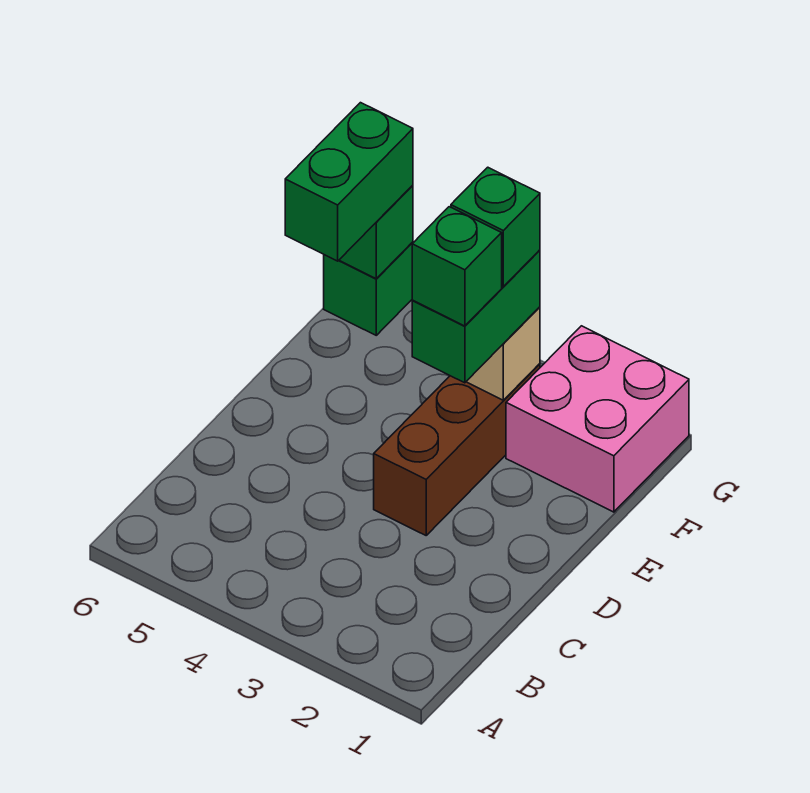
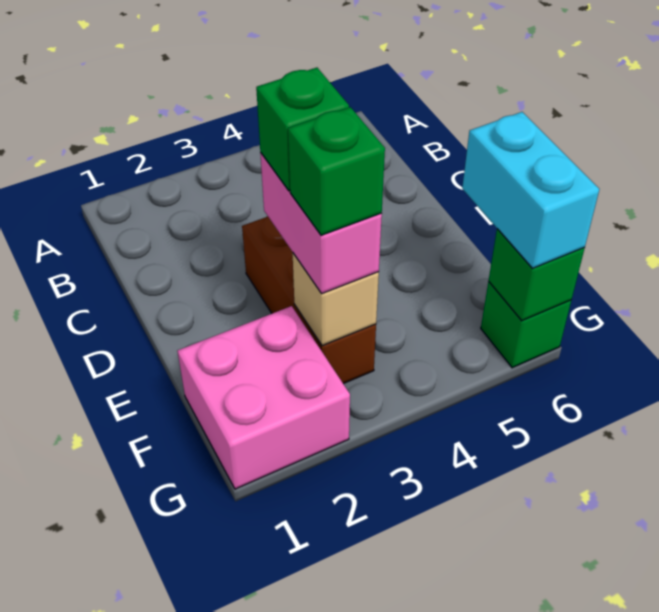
green 1x2 brick [412,250,540,383] -> pink 1x2 brick [260,153,382,293]
green 1x2 brick [285,103,413,261] -> cyan 1x2 brick [462,112,599,268]

